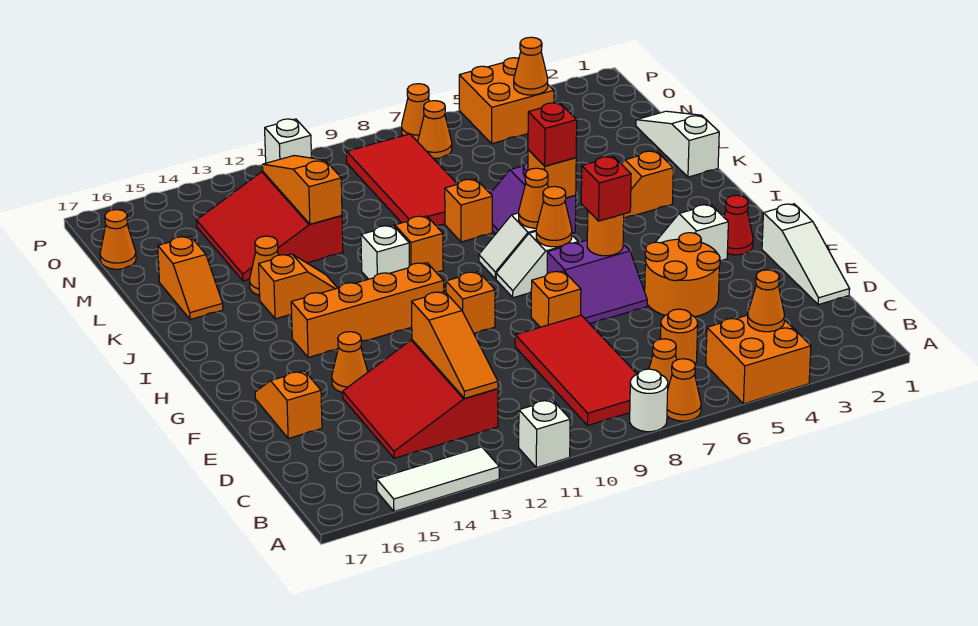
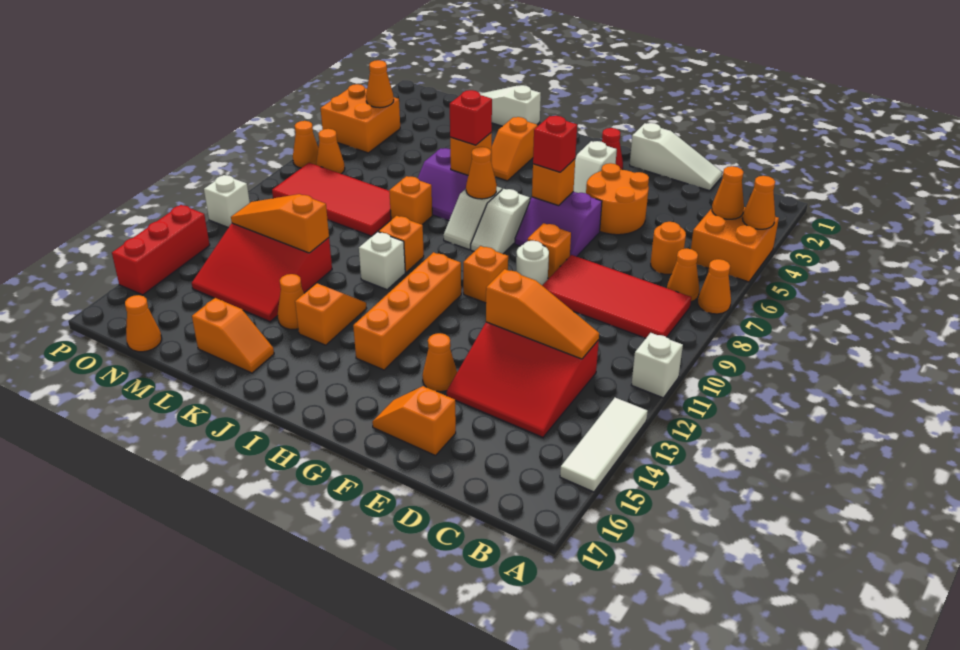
white 1x1 round brick [630,369,668,432] -> white 1x1 round brick moved to [516,241,549,285]
purple 2x2 slope [547,240,647,324] -> purple 2x2 slope turned to [515,192,602,257]
orange 1x1 round brick [587,211,624,256] -> orange 1x1 brick [532,159,575,206]
orange 1x1 cone [536,186,572,247] -> orange 1x1 cone moved to [742,176,775,229]
none -> red 1x3 brick [112,205,210,295]

